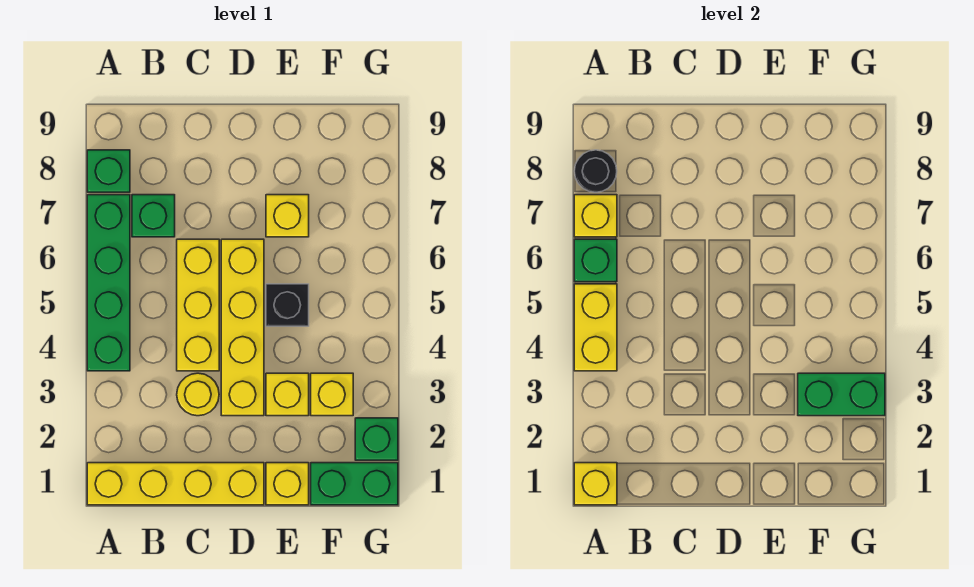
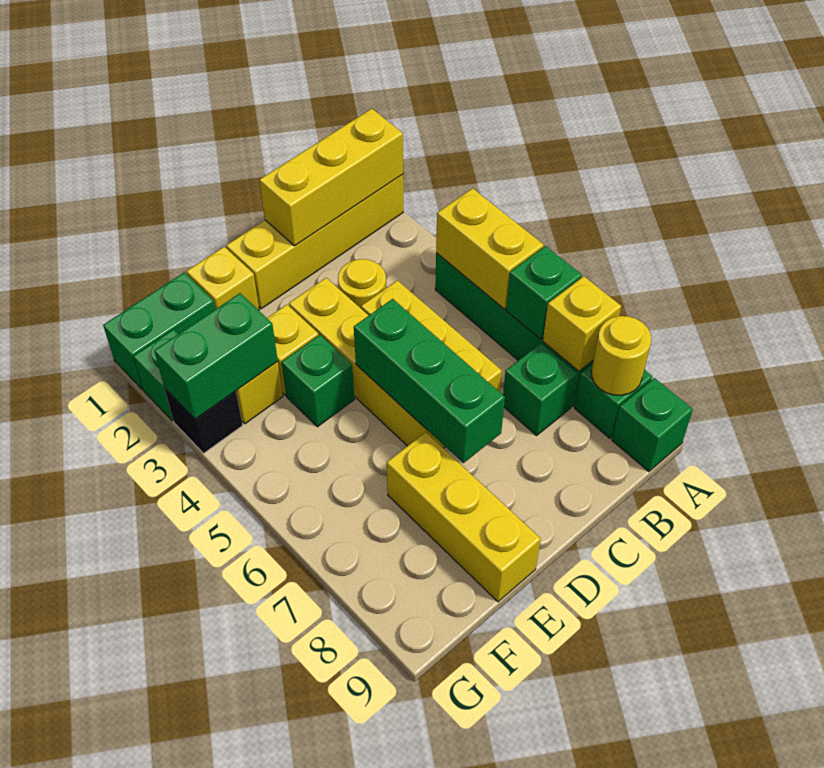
yellow 1x1 brick [574,463,617,505] -> yellow 1x3 brick [260,109,403,246]
black 1x1 round brick [574,150,617,192] -> yellow 1x1 round brick [591,316,651,395]
none -> green 1x1 brick [612,378,693,472]
none -> green 1x3 brick [354,299,505,463]
none -> green 1x1 brick [282,335,355,427]
black 1x1 brick [266,284,309,326] -> black 1x1 brick moved to [165,389,243,453]
yellow 1x1 brick [266,195,309,237] -> yellow 1x3 brick [387,432,541,602]

